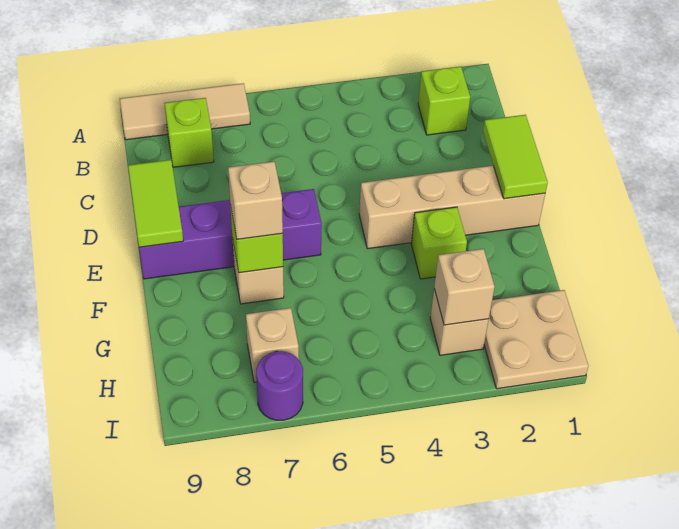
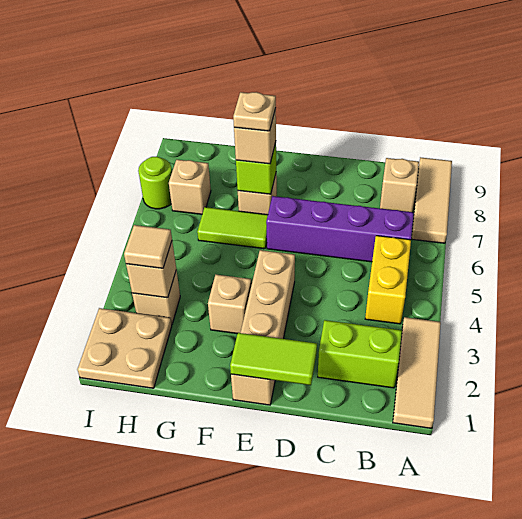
none -> tan 1x3 tile [393,317,441,428]
lime 1x1 brick [418,67,470,135] -> lime 1x2 brick [318,320,402,388]
none -> yellow 1x2 brick [365,236,411,324]
lime 1x1 brick [165,98,214,167] -> tan 1x1 brick [380,158,419,212]
lime 1x2 tile [128,160,183,247] -> lime 1x2 tile moved to [197,207,268,249]
purple 1x4 brick [139,189,322,279] -> purple 1x4 brick turned to [266,196,414,262]
lime 1x1 brick [411,207,467,279] -> tan 1x1 brick [208,275,251,334]
none -> tan 1x1 plate [233,92,276,131]
none -> tan 1x1 tile [124,225,172,268]
purple 1x1 round brick [256,351,303,420] -> lime 1x1 round brick [138,156,172,209]

